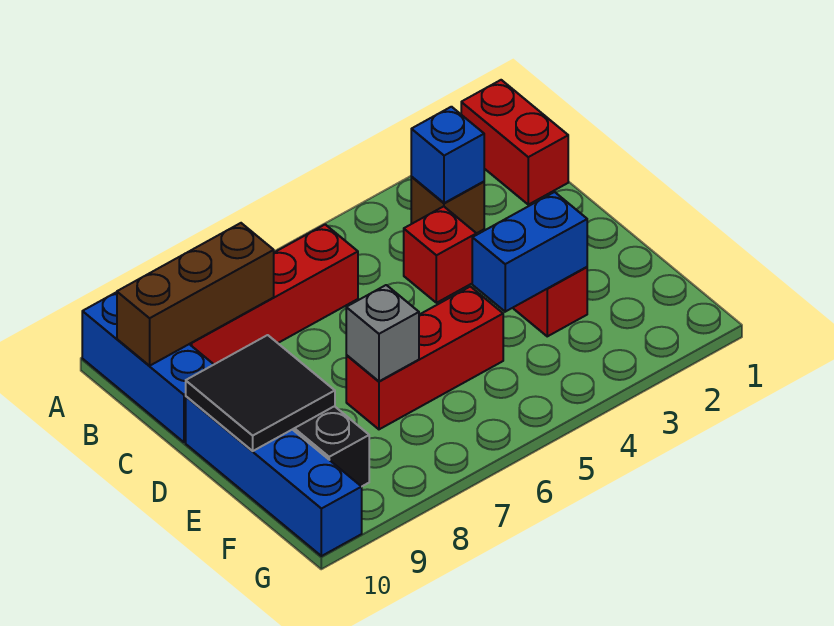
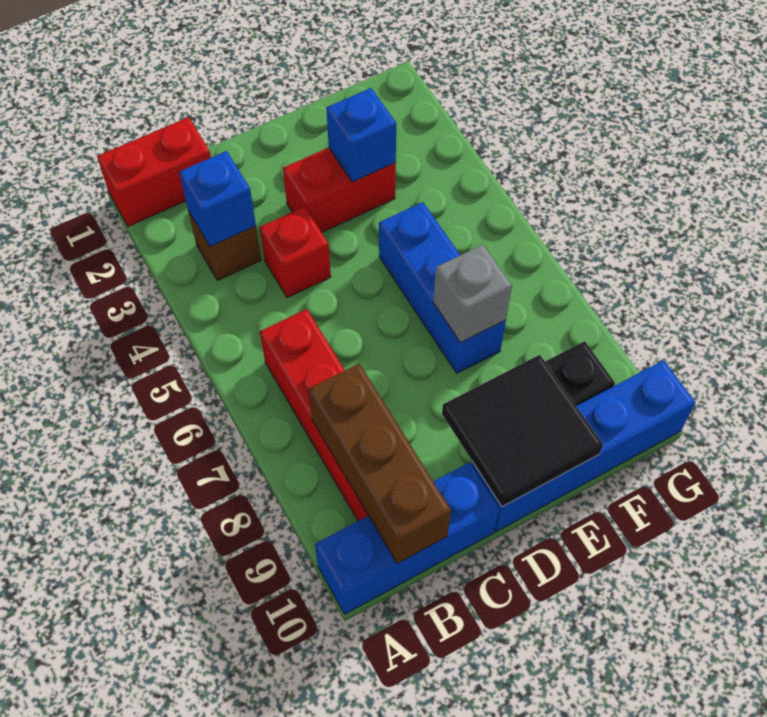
blue 1x2 brick [472,192,587,312] -> blue 1x1 brick [326,88,396,182]
red 1x3 brick [346,287,503,429] -> blue 1x3 brick [379,202,506,373]

